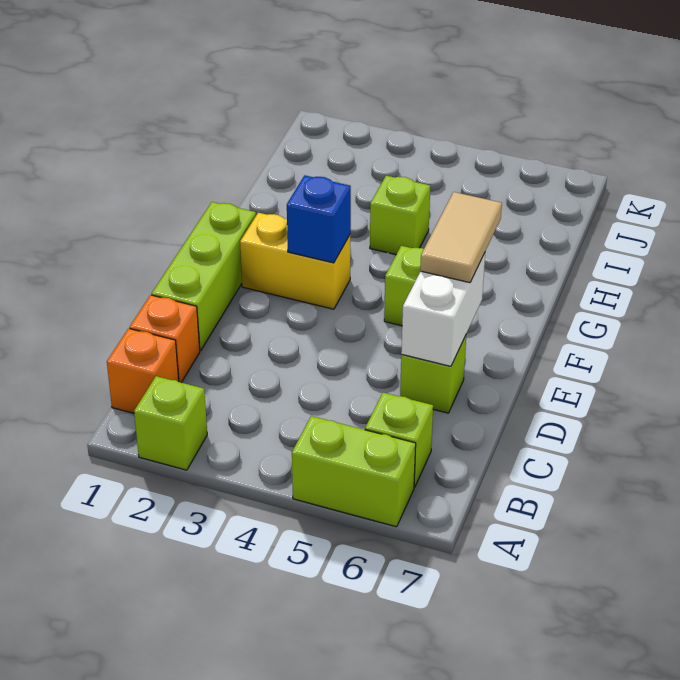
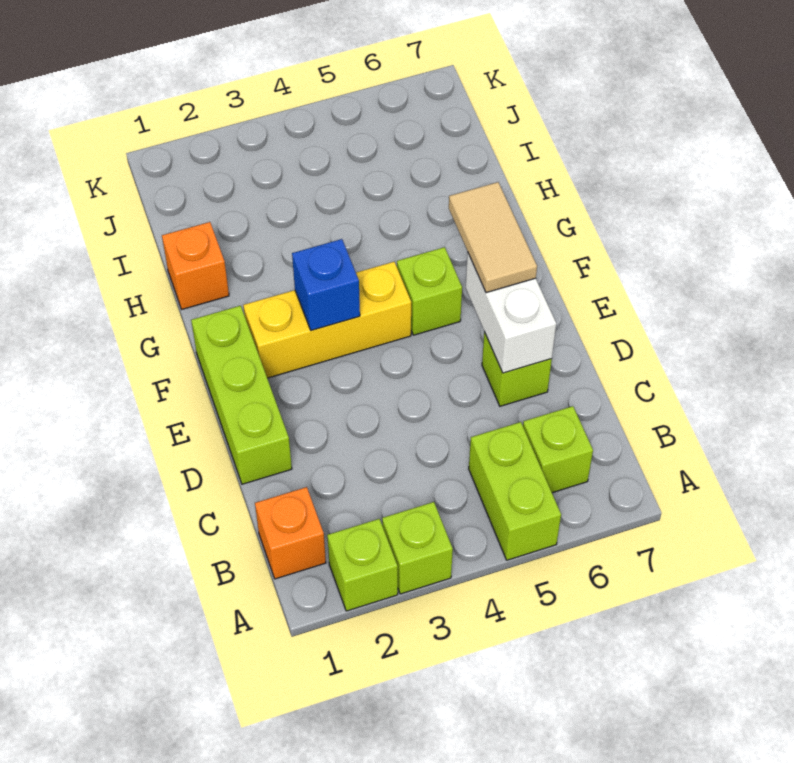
lime 1x2 brick [292,416,416,527] -> lime 1x2 brick turned to [469,422,561,560]
orange 1x1 brick [130,295,200,382] -> orange 1x1 brick moved to [162,222,229,309]
yellow 1x2 brick [240,213,351,309] -> yellow 1x3 brick [243,262,411,378]
lime 1x1 brick [370,176,430,255] -> lime 1x1 brick moved to [382,502,453,594]

